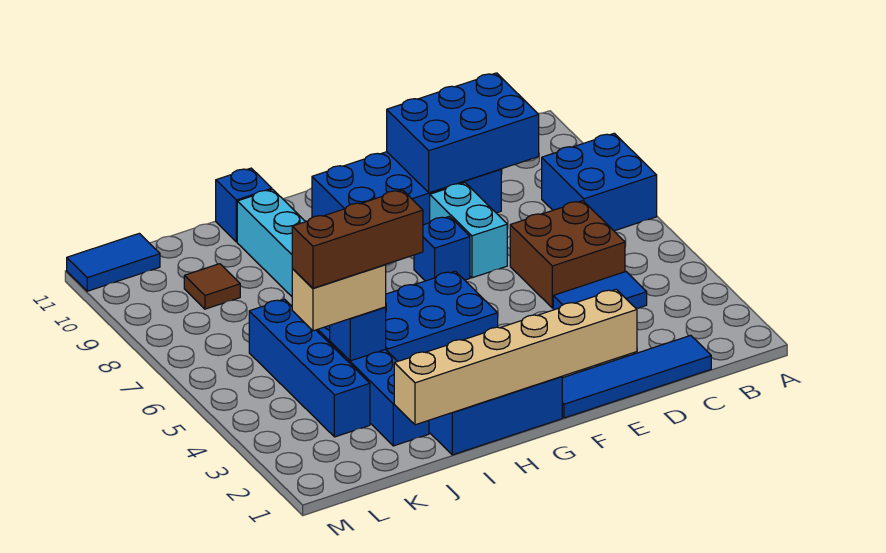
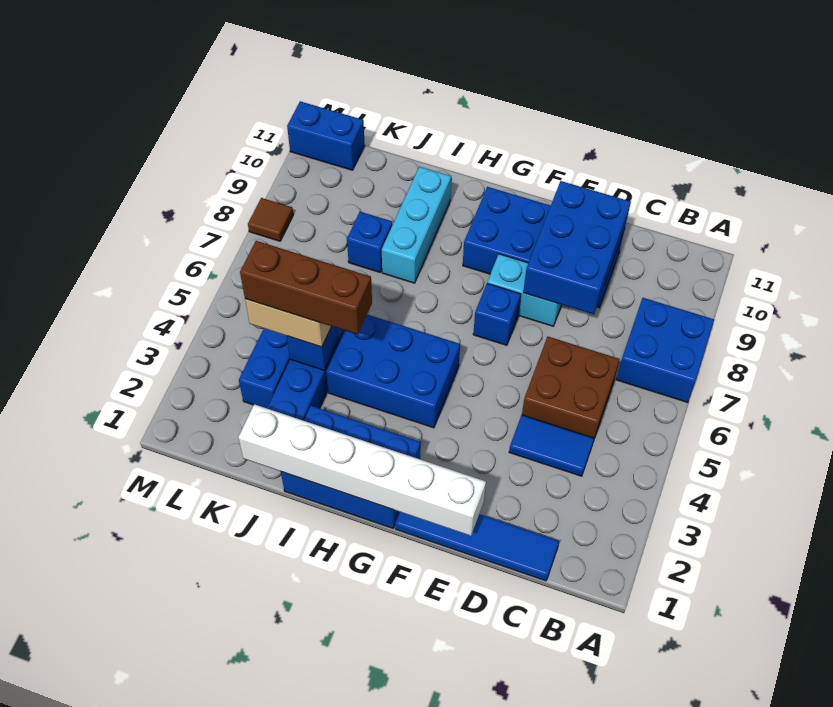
blue 2x3 brick [387,73,539,193] -> blue 2x3 brick turned to [523,181,631,314]
tan 1x6 brick [394,289,637,425] -> white 1x6 brick [238,404,486,536]
cyan 1x2 brick [430,183,507,278] -> cyan 1x2 brick turned to [487,254,562,326]
blue 1x1 brick [216,168,272,242] -> blue 1x1 brick moved to [347,212,392,273]
brown 1x1 tile [184,264,240,309] -> brown 1x1 tile moved to [248,198,293,241]
blue 1x2 tile [67,233,160,291] -> blue 1x2 brick [287,101,365,170]

